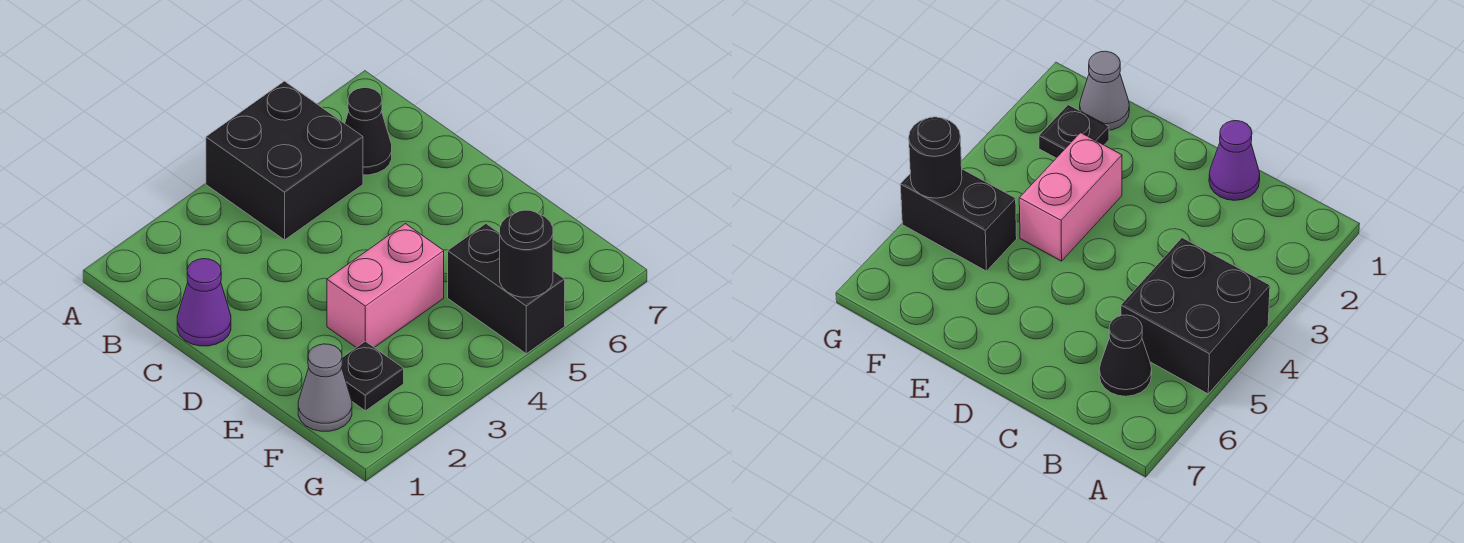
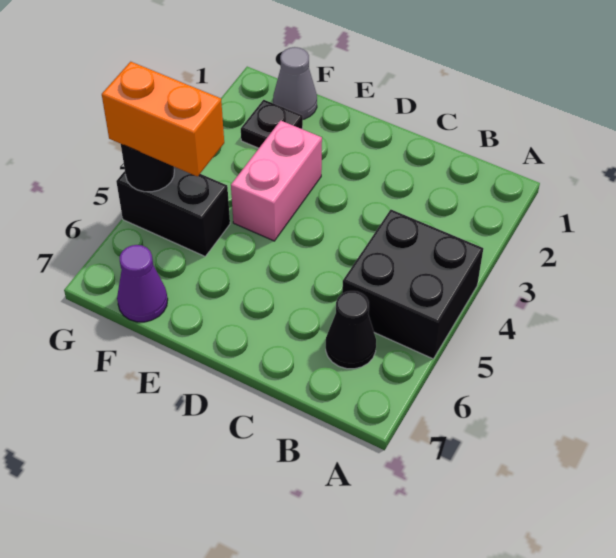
purple 1x1 cone [177,259,231,346] -> purple 1x1 cone moved to [117,245,168,322]
none -> orange 1x2 brick [102,62,224,177]

